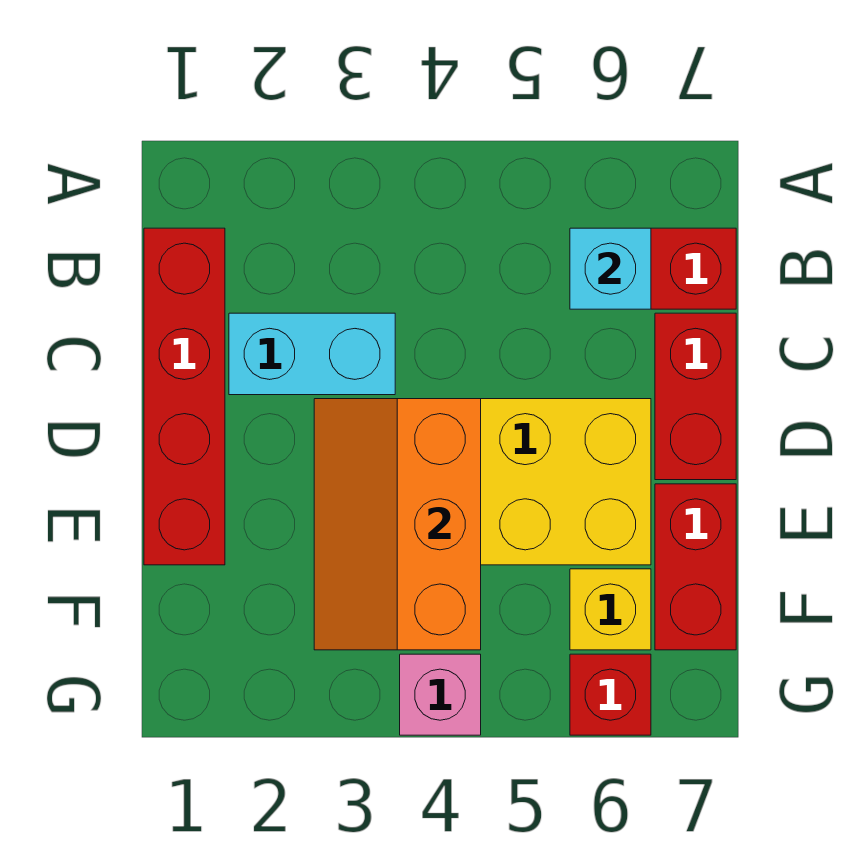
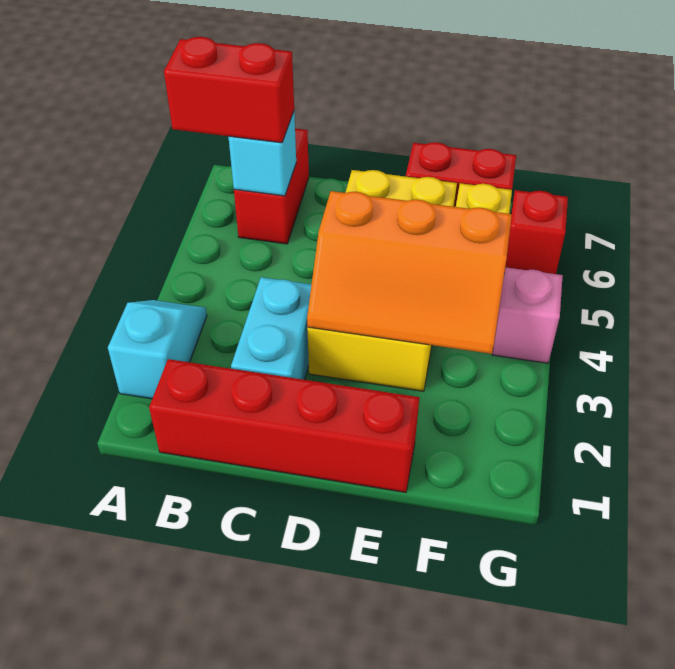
none -> cyan 1x2 slope [108,300,207,399]
red 1x2 brick [655,313,736,480] -> red 1x2 brick moved to [164,37,294,143]

